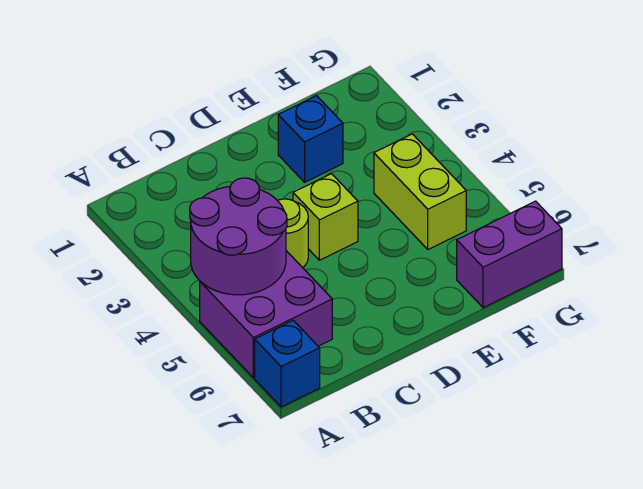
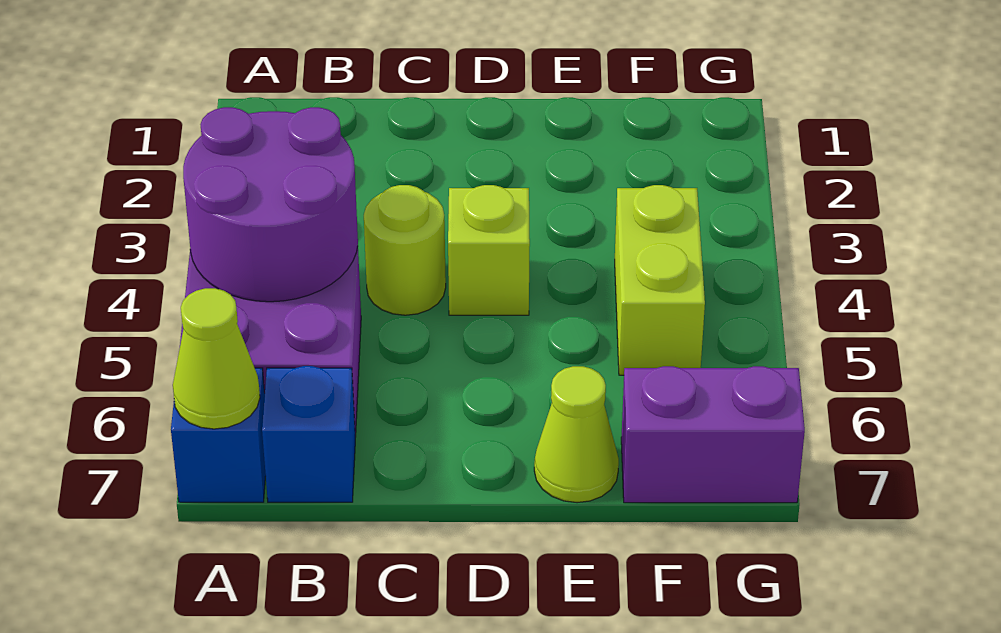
none -> lime 1x1 cone [173,288,260,429]
blue 1x1 brick [278,96,343,182] -> blue 1x1 brick moved to [262,366,355,502]
none -> lime 1x1 cone [534,366,619,503]

